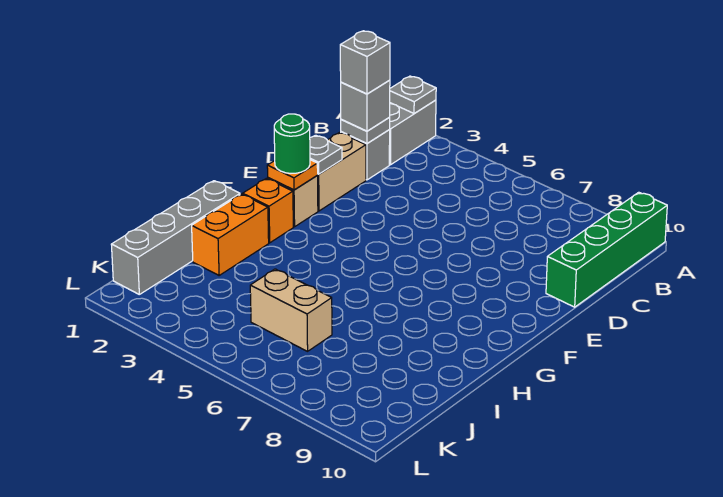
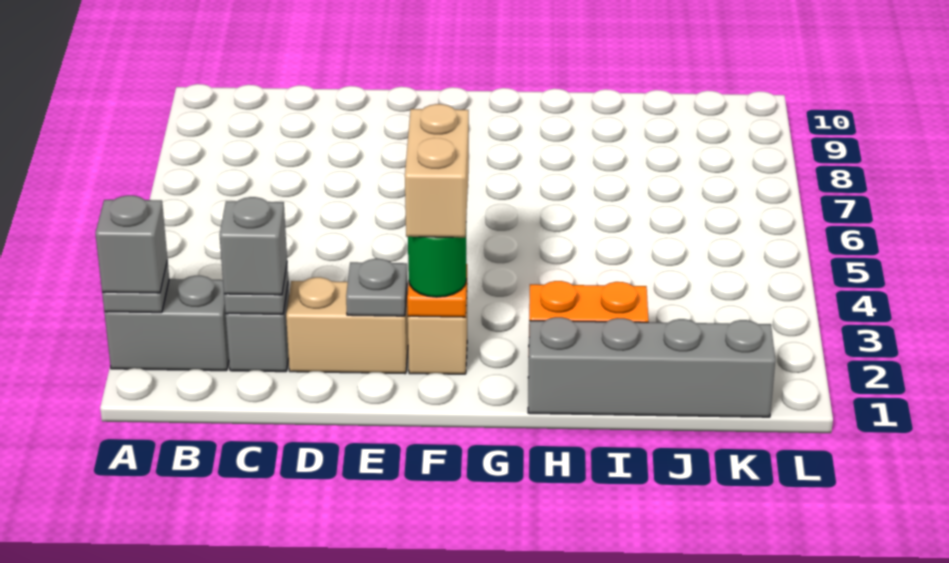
green 1x4 brick [546,192,667,307] -> none
grey 1x1 brick [340,31,390,94] -> grey 1x1 brick moved to [95,195,168,293]
orange 1x1 brick [243,178,293,243] -> none
tan 1x2 brick [250,269,332,351] -> tan 1x2 brick moved to [405,104,469,238]

